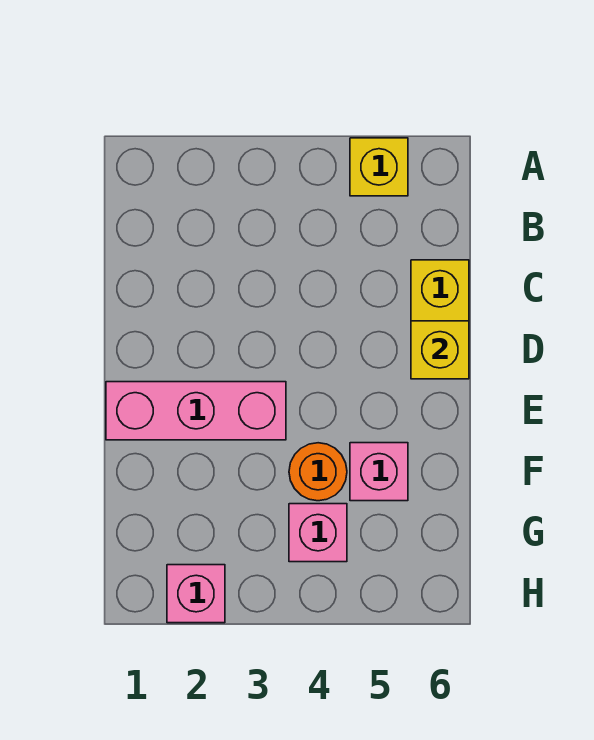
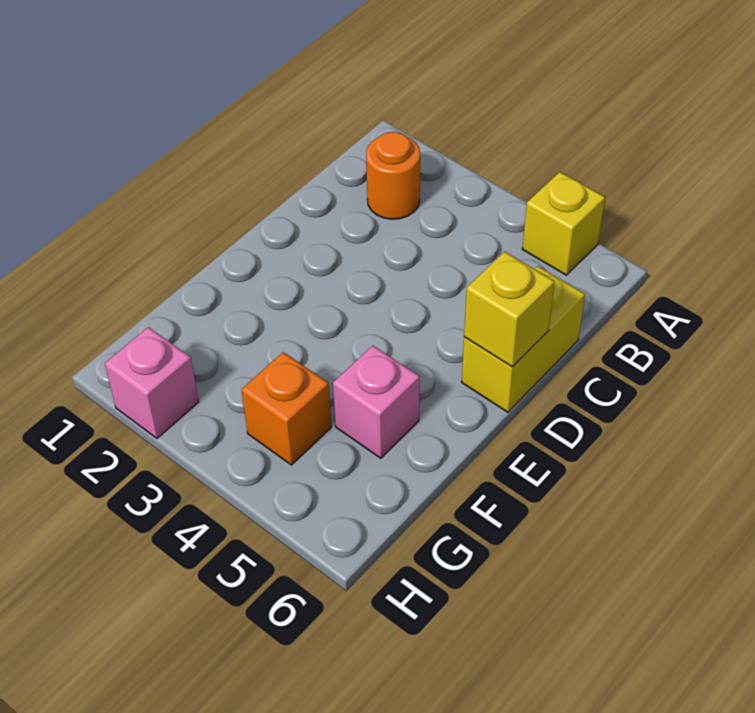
pink 1x3 brick [106,382,286,440] -> none
orange 1x1 round brick [289,443,347,501] -> orange 1x1 round brick moved to [366,132,420,219]
pink 1x1 brick [289,504,347,562] -> orange 1x1 brick [241,352,331,465]

